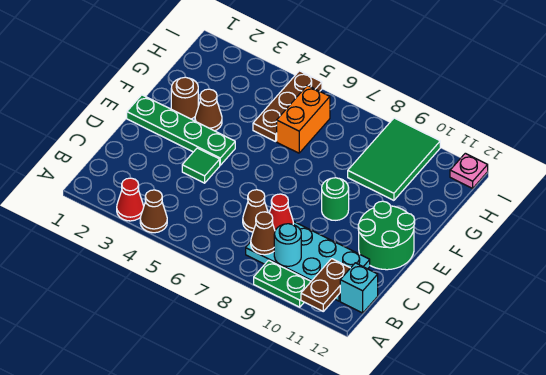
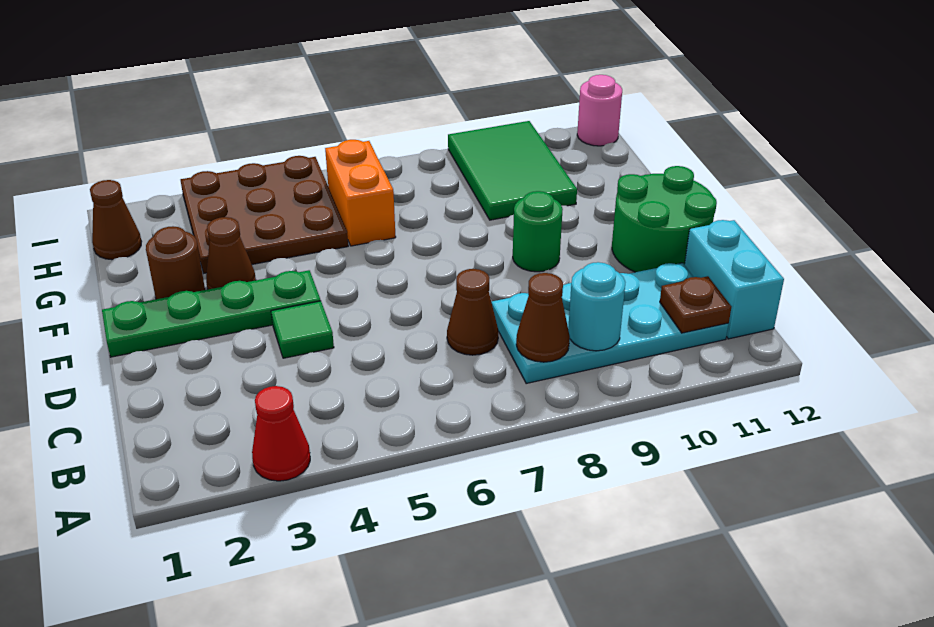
brown 1x1 cone [140,190,167,233] -> brown 1x1 cone moved to [90,180,142,260]
green 1x2 plate [254,260,311,307] -> none
brown 1x2 plate [301,259,350,311] -> brown 1x1 plate [660,276,731,333]
cyan 1x1 brick [340,263,378,313] -> cyan 1x2 brick [685,220,784,339]
red 1x1 cone [269,194,293,230] -> none
brown 1x3 plate [253,71,322,142] -> brown 3x3 plate [181,156,348,273]
pink 1x1 plate [450,153,488,188] -> pink 1x1 round brick [577,75,622,146]

